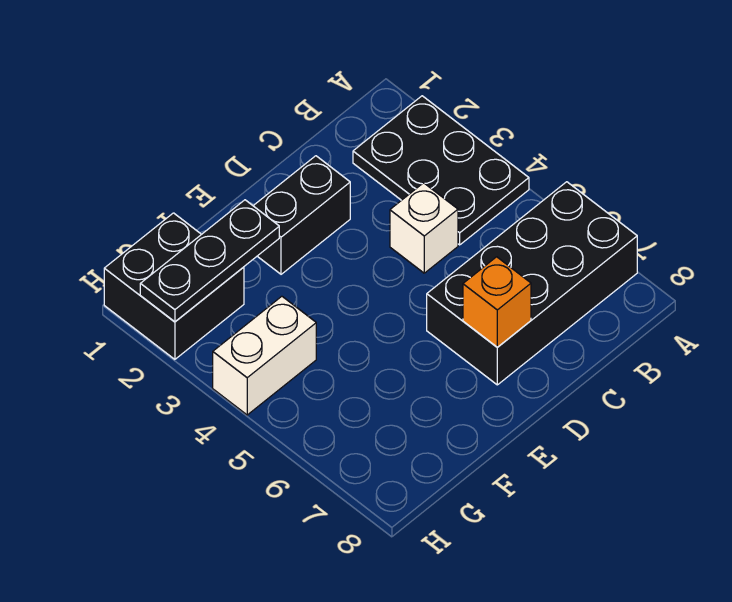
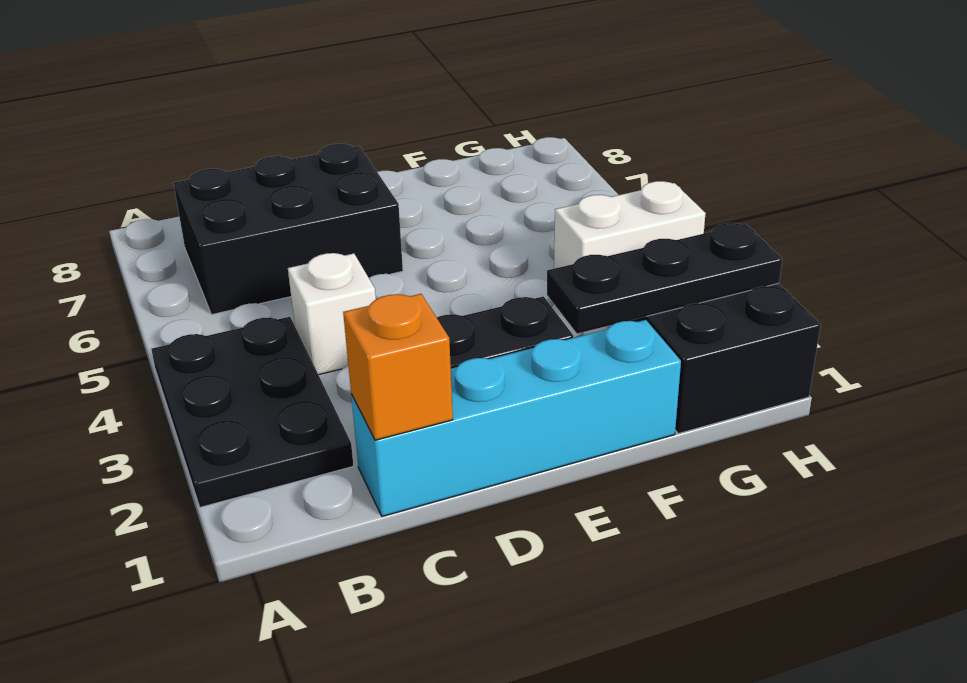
black 2x4 brick [427,182,637,385] -> black 2x3 brick [174,144,403,315]
none -> cyan 1x4 brick [351,320,681,516]
orange 1x1 brick [463,257,531,347] -> orange 1x1 brick moved to [343,294,453,440]

